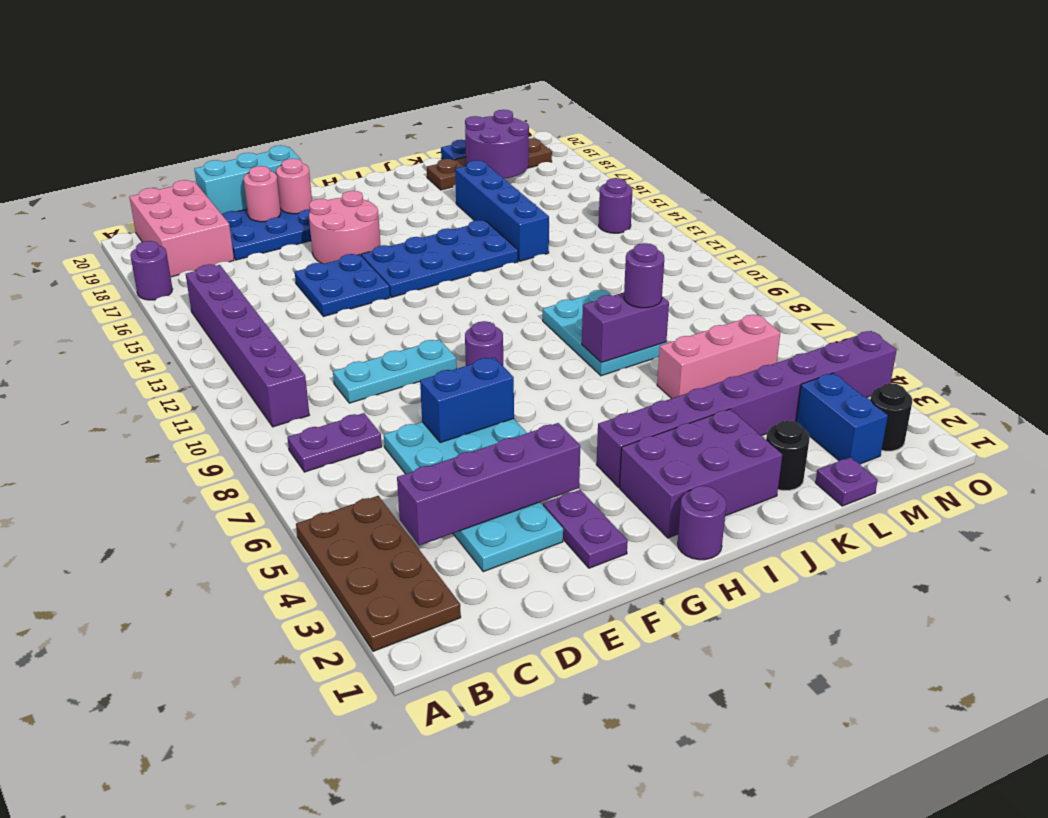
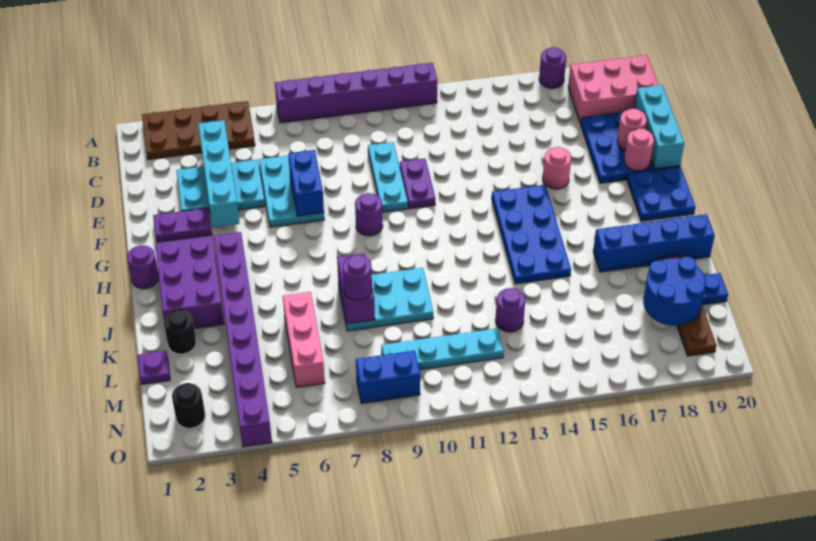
purple 1x2 plate [287,413,382,472] -> purple 1x2 plate moved to [400,158,435,209]
purple 1x6 brick [186,264,309,427] -> purple 1x6 brick moved to [275,63,437,123]
purple 1x4 brick [397,423,580,545] -> cyan 1x4 brick [198,120,239,227]
blue 2x2 plate [295,254,390,317] -> blue 2x2 plate moved to [627,167,695,221]
pink 2x2 round brick [309,191,381,264] -> pink 1x1 round brick [543,147,571,189]
blue 1x4 brick [455,160,549,261] -> blue 1x4 brick moved to [593,214,715,272]
purple 2x2 round brick [465,110,529,178] -> blue 2x2 round brick [643,257,706,326]
blue 1x2 brick [796,373,888,464] -> blue 1x2 brick moved to [356,351,420,404]
none -> cyan 1x4 plate [381,328,504,370]
purple 1x1 round brick [599,178,633,233] -> purple 1x1 round brick moved to [495,288,525,332]

